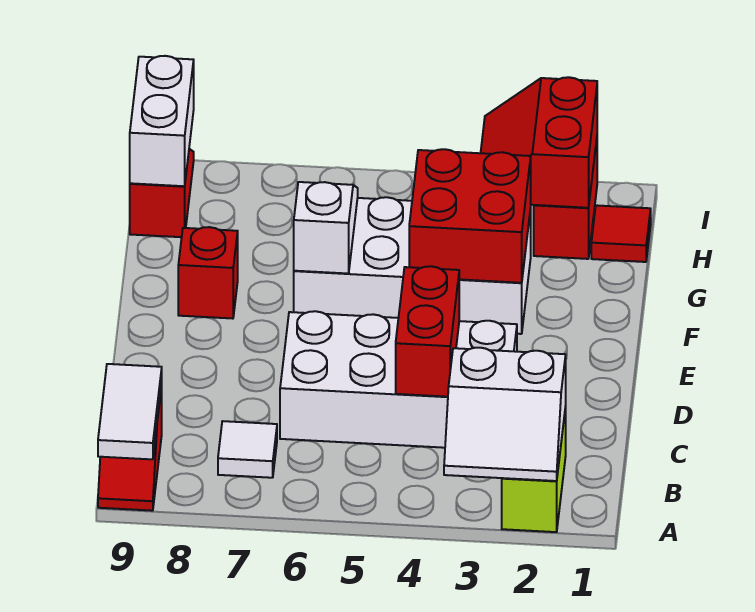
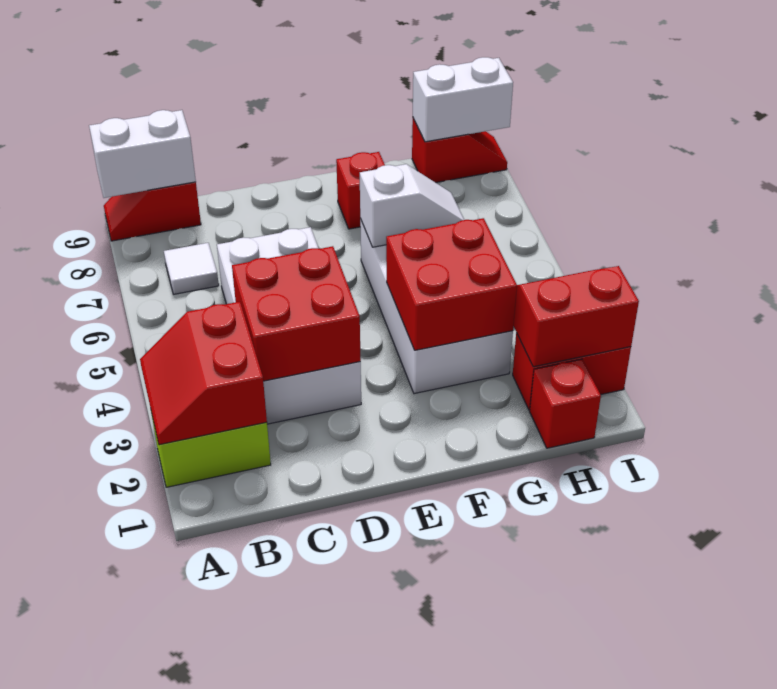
white 2x2 slope [444,348,566,481] -> red 2x2 slope [140,302,267,445]
white 1x2 tile [98,364,162,459] -> white 1x2 brick [89,110,196,198]
red 1x2 brick [396,266,459,397] -> red 2x2 brick [232,246,361,381]
red 1x1 tile [591,205,651,262] -> red 1x1 brick [530,359,601,448]

